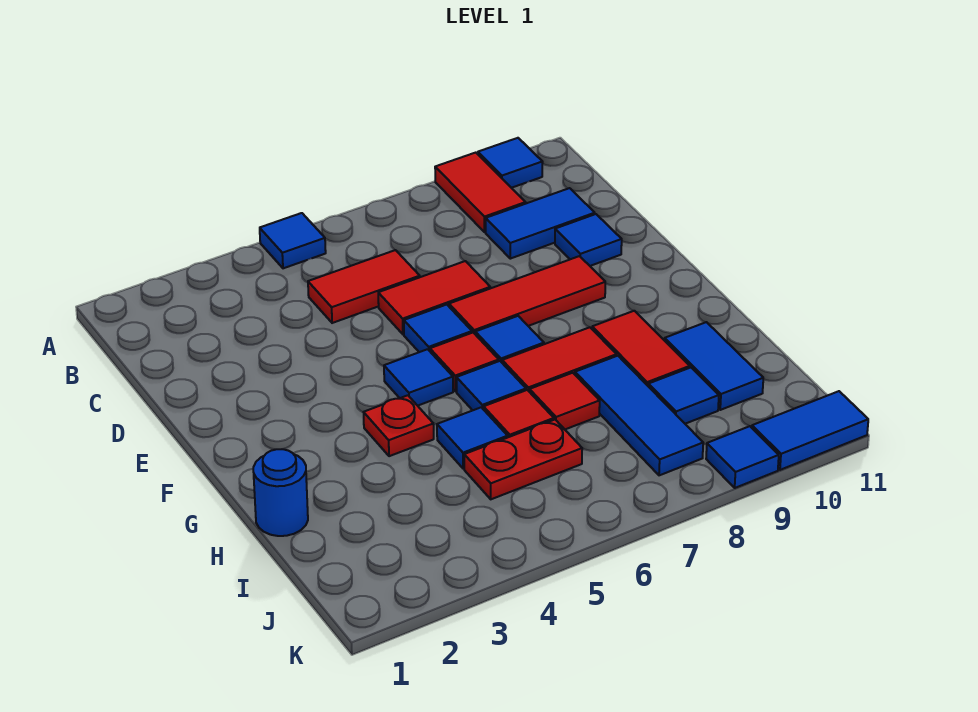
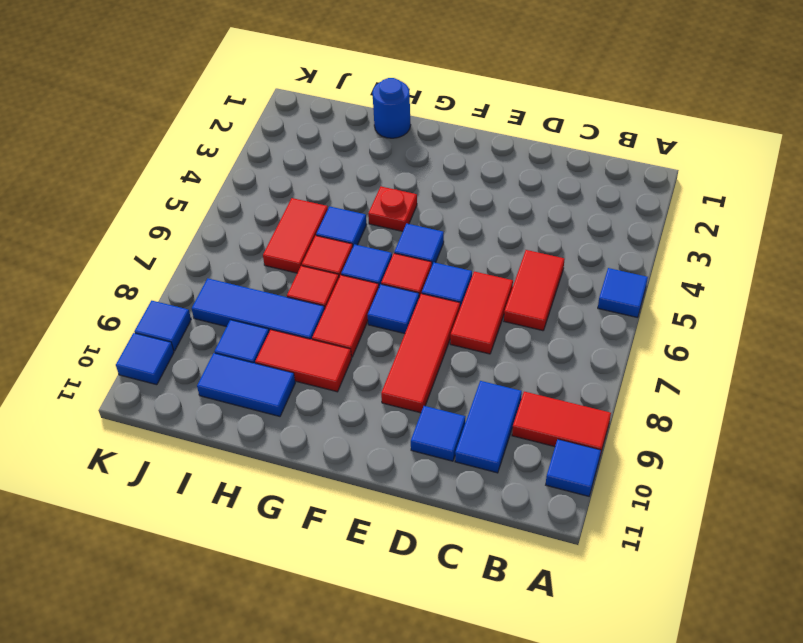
red 1x2 plate [464,420,582,499] -> red 1x2 tile [263,198,328,273]
blue 1x2 tile [752,391,868,470] -> blue 1x1 tile [116,333,174,385]

